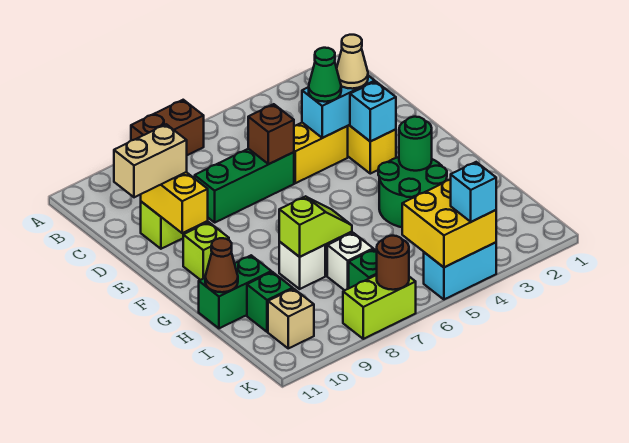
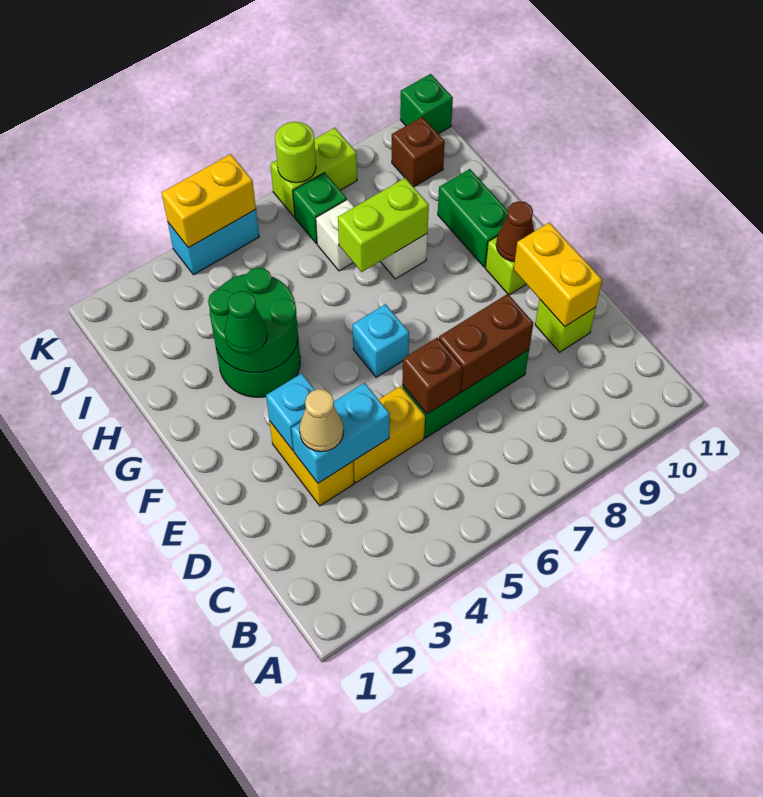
brown 1x2 brick [131,100,204,155] -> brown 1x2 brick moved to [439,294,534,392]
green 1x1 cone [309,48,341,102] -> green 1x1 cone moved to [224,291,267,354]
tan 1x2 brick [114,124,187,197] -> none
green 1x1 round brick [399,117,432,171] -> green 2x2 round brick [208,267,298,373]
lime 1x2 slope [279,196,352,257] -> lime 1x2 brick [338,178,429,272]
green 1x2 brick [199,255,271,328] -> green 1x2 brick turned to [438,169,508,267]
brown 1x1 cone [205,238,238,292] -> brown 1x1 cone moved to [496,201,534,262]
green 1x1 brick [247,272,293,332] -> green 1x1 brick moved to [400,74,453,134]
yellow 2x2 brick [402,180,496,267] -> yellow 1x2 brick [162,154,256,248]
tan 1x1 brick [268,289,314,348] -> brown 1x1 brick [392,117,445,187]
cyan 1x1 brick [451,162,496,222] -> cyan 1x1 brick moved to [353,304,409,377]
brown 1x1 round brick [377,236,409,290] -> lime 1x1 round brick [275,122,316,183]

